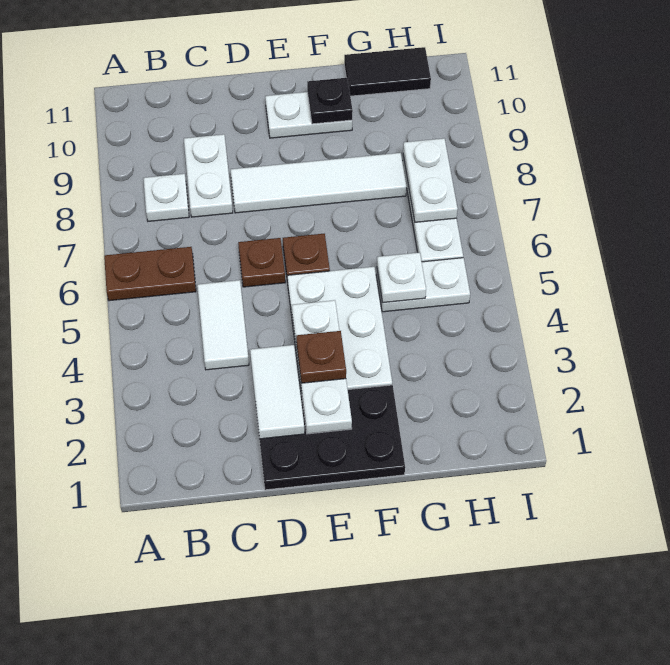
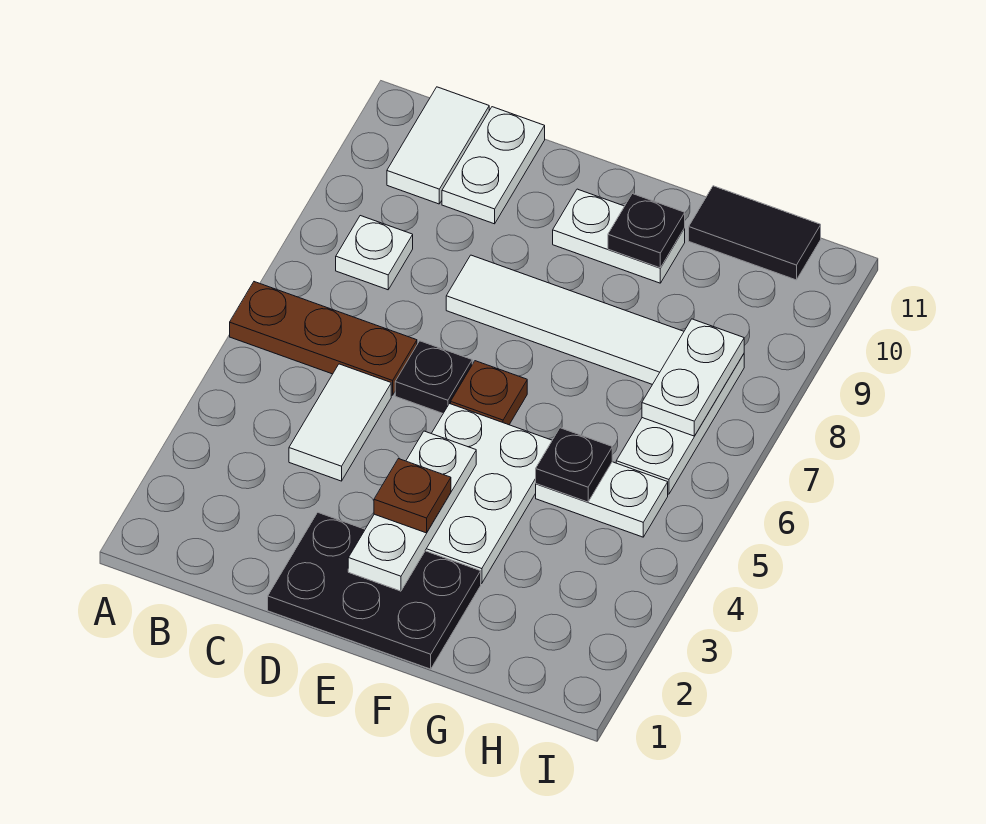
brown 1x2 plate [104,247,196,301] -> brown 1x3 plate [230,282,417,395]
white 1x2 plate [184,134,233,217] -> white 1x2 plate moved to [442,107,545,224]
white 1x2 tile [250,345,305,439] -> white 1x2 tile moved to [387,87,489,204]
brown 1x1 plate [238,238,285,287] -> black 1x1 plate [395,341,472,413]
white 1x1 plate [377,252,426,303] -> black 1x1 plate [536,428,612,502]

